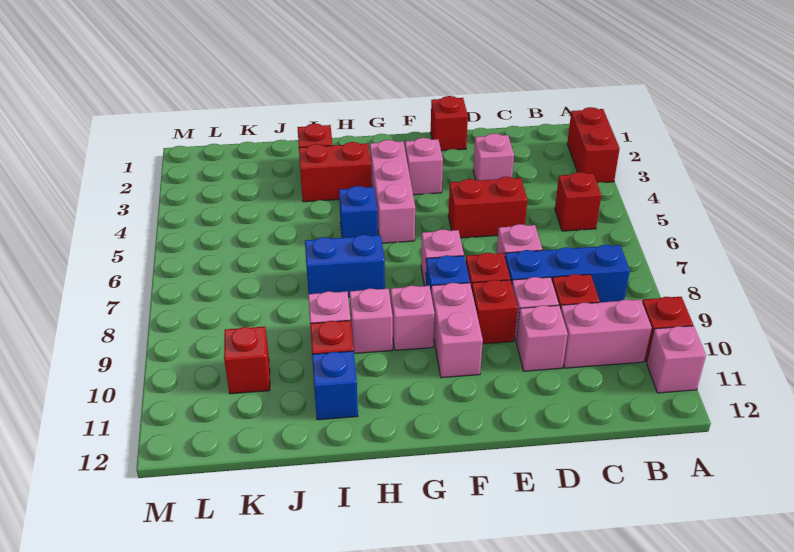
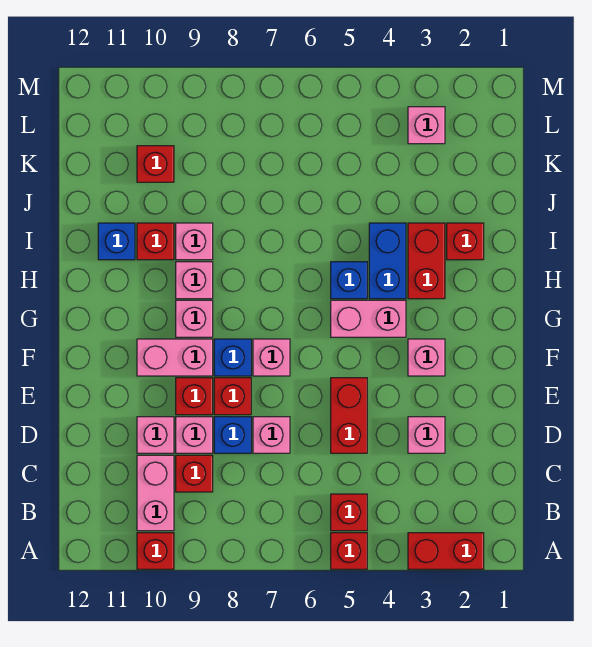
pink 1x1 brick [647,326,706,393] -> pink 1x1 brick moved to [408,107,445,144]
blue 1x3 brick [505,245,630,302] -> blue 1x1 brick [214,417,251,453]
red 1x1 brick [431,96,468,151] -> red 1x1 brick moved to [331,533,367,569]
pink 1x3 brick [370,140,415,243] -> pink 1x2 brick [331,300,406,337]
blue 1x2 brick [305,235,385,297] -> blue 1x2 brick moved to [369,223,406,299]

